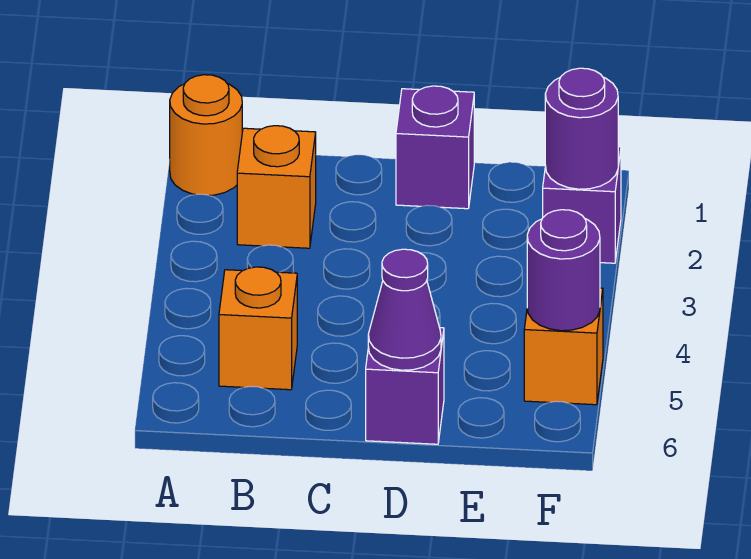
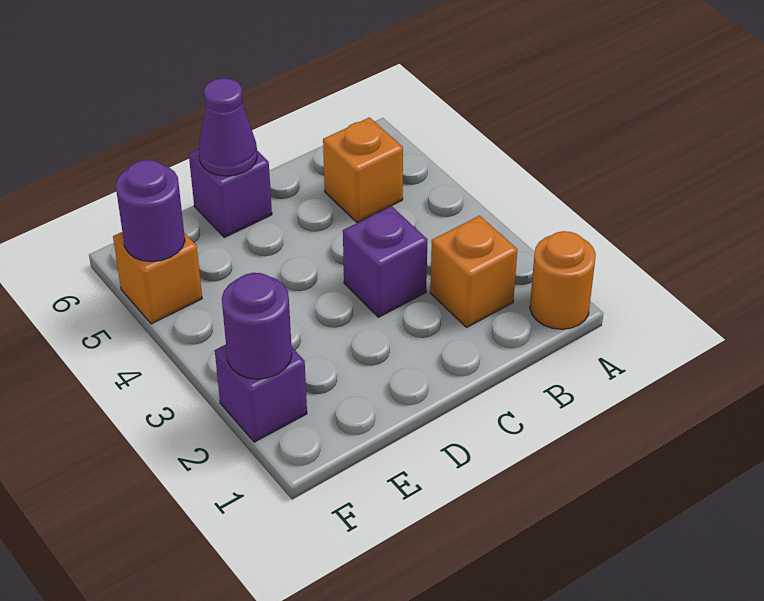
purple 1x1 brick [396,86,474,209] -> purple 1x1 brick moved to [343,206,427,317]

